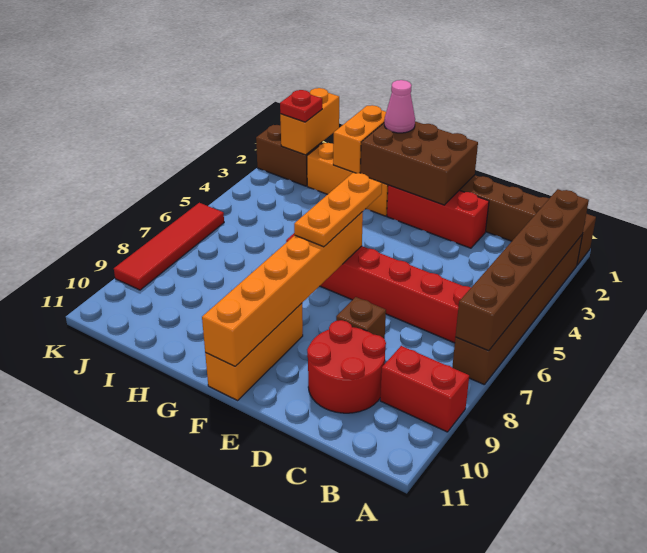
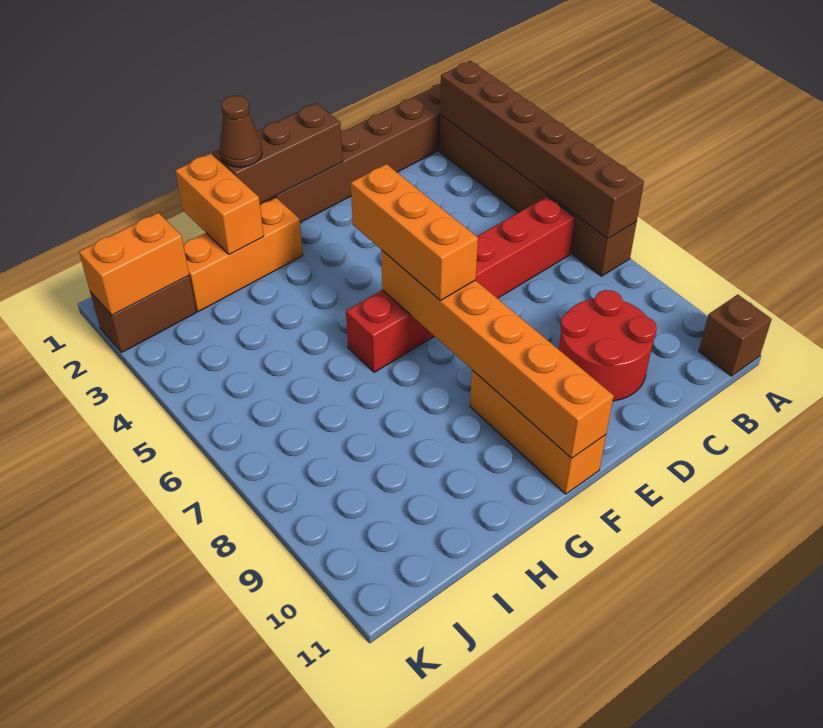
red 1x2 brick [380,346,469,432] -> none
red 1x3 brick [387,185,489,248] -> none
brown 1x1 brick [336,297,386,339] -> brown 1x1 brick moved to [699,295,772,376]
brown 2x3 brick [360,121,478,205] -> brown 1x3 brick [213,103,343,203]
orange 1x3 plate [294,172,382,247] -> orange 1x3 brick [351,164,478,300]
pink 1x1 cone [384,80,415,133] -> brown 1x1 cone [220,96,262,167]
orange 1x2 brick [280,88,339,155] -> orange 1x2 brick turned to [79,213,189,315]
red 1x1 plate [280,90,322,122] -> none
red 1x4 tile [114,203,224,290] -> none

